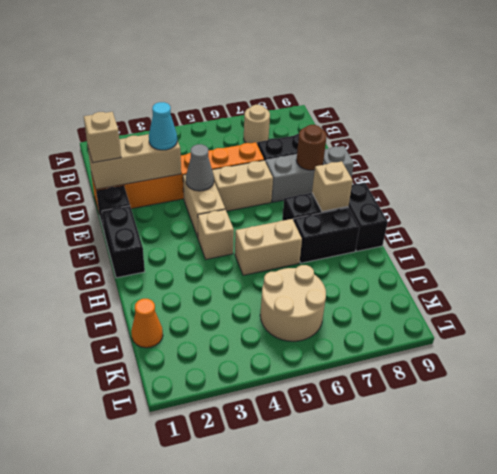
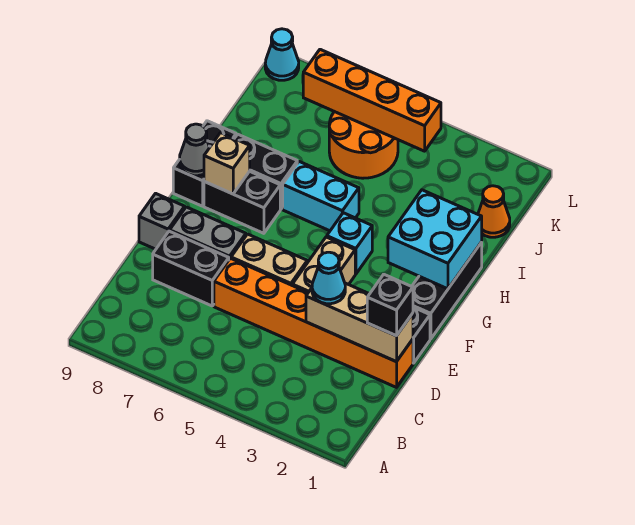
tan 1x1 round brick [244,105,270,143] -> none
tan 1x1 brick [84,112,121,163] -> black 1x1 brick [367,275,413,336]
grey 1x1 cone [186,144,214,191] -> grey 1x1 cone moved to [180,124,210,176]
brown 1x1 round brick [296,125,327,170] -> none
black 1x2 brick [102,206,145,278] -> black 1x3 brick [412,242,482,339]
none -> cyan 2x2 brick [388,190,482,289]
tan 1x1 brick [198,209,234,259] -> cyan 1x1 brick [327,213,372,274]
tan 1x2 brick [235,219,302,275] -> cyan 1x2 brick [283,162,359,231]
tan 2x2 round brick [260,265,326,341] -> orange 2x2 round brick [329,112,398,178]
none -> orange 1x4 brick [303,49,441,151]
none -> cyan 1x1 cone [265,29,299,80]

